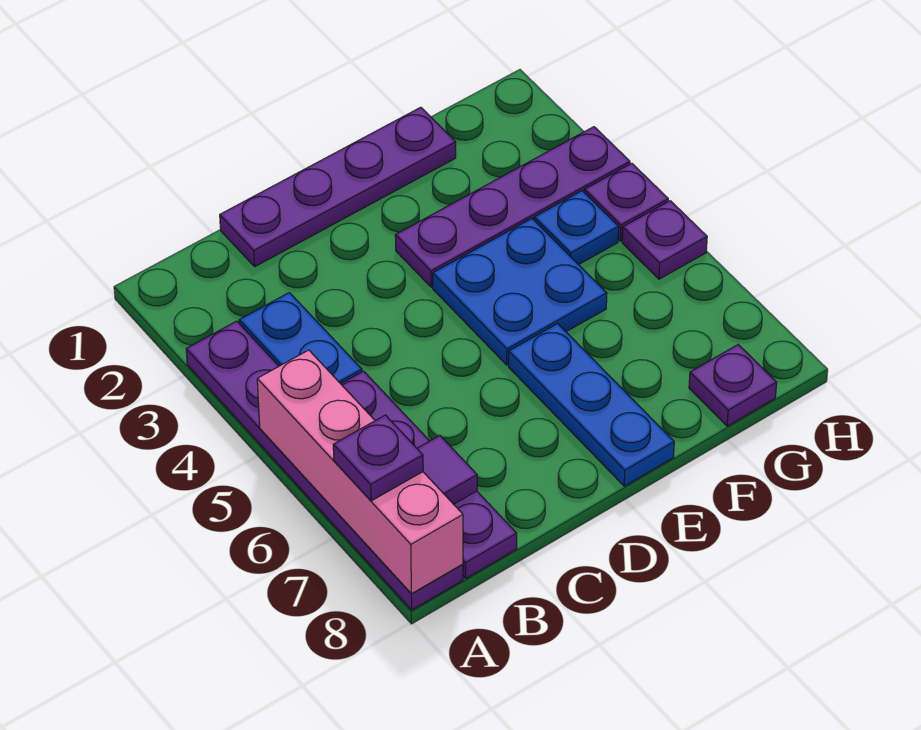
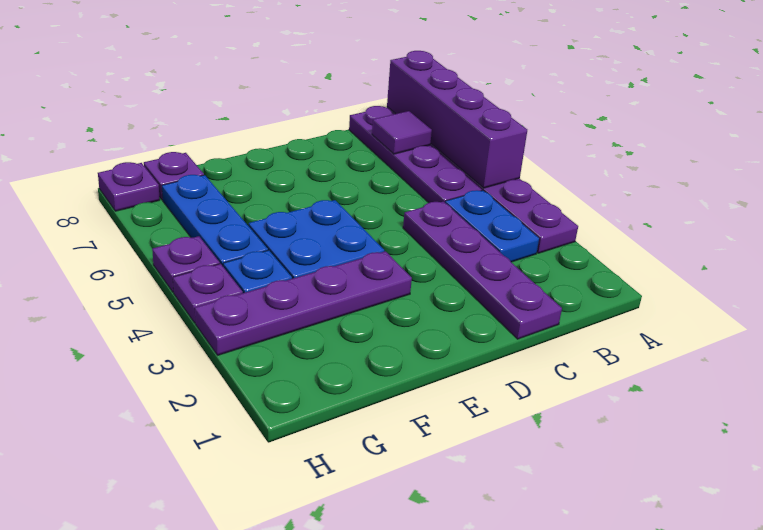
pink 1x4 brick [257,350,463,594] -> purple 1x4 brick [387,51,527,188]
purple 1x1 plate [333,415,423,501] -> purple 1x1 plate moved to [98,162,160,211]
purple 1x4 plate [220,107,456,266] -> purple 1x4 plate turned to [403,202,562,339]
blue 1x3 plate [509,324,674,486] -> blue 1x3 plate moved to [162,175,268,266]

